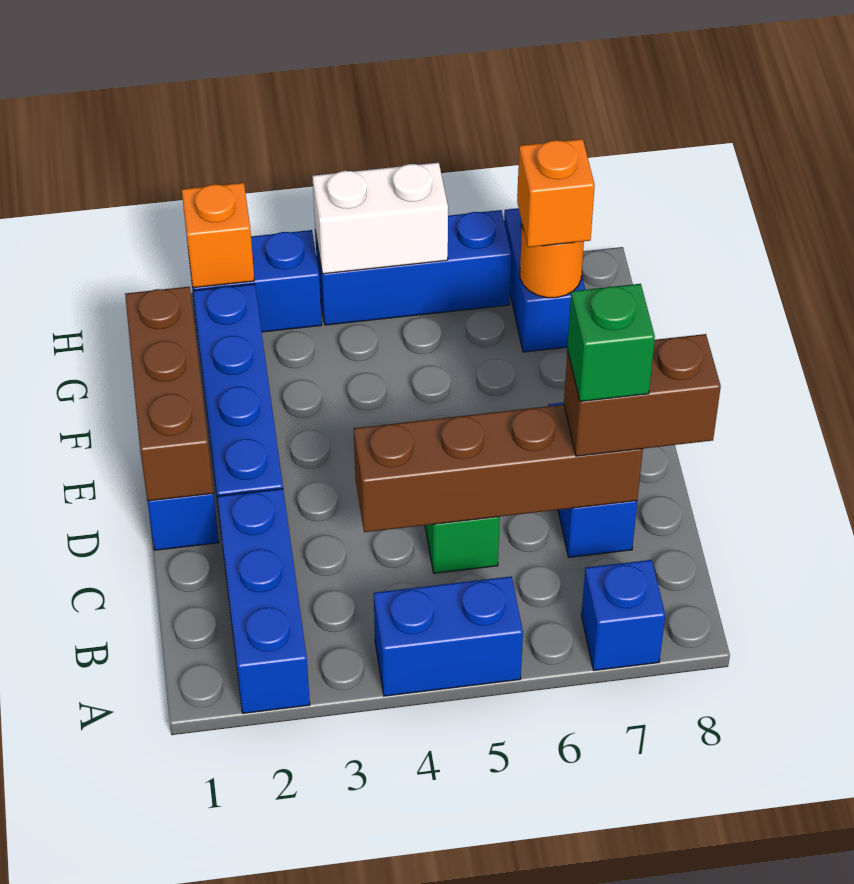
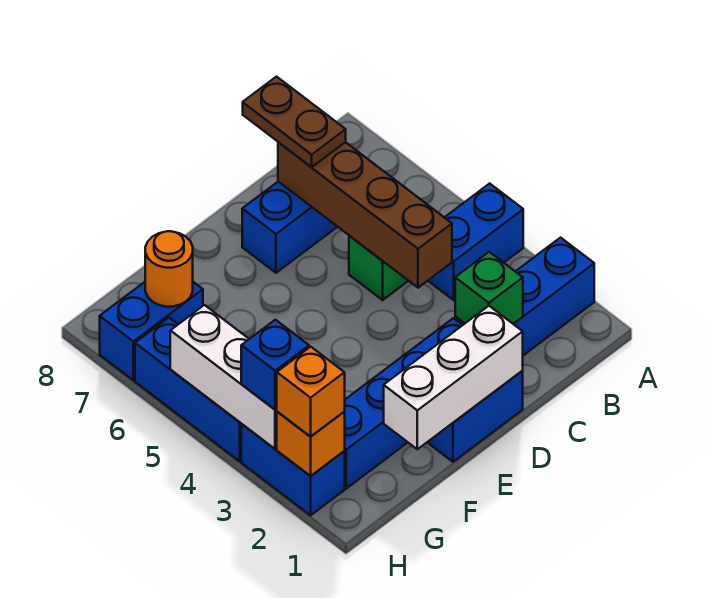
blue 1x2 brick [374,576,523,696] -> blue 1x2 brick turned to [428,183,523,300]
blue 1x1 brick [581,560,665,670] -> blue 1x1 brick moved to [241,320,309,410]
brown 1x2 brick [564,334,721,456] -> brown 1x2 plate [243,77,346,167]
green 1x1 brick [567,284,655,401] -> green 1x1 brick moved to [455,252,523,324]
brown 1x3 brick [125,287,213,501] -> white 1x3 brick [384,306,523,449]
orange 1x1 brick [517,139,595,247] -> orange 1x1 brick moved to [277,347,345,437]
white 1x2 brick [312,163,448,274] -> white 1x3 brick [170,305,277,449]

